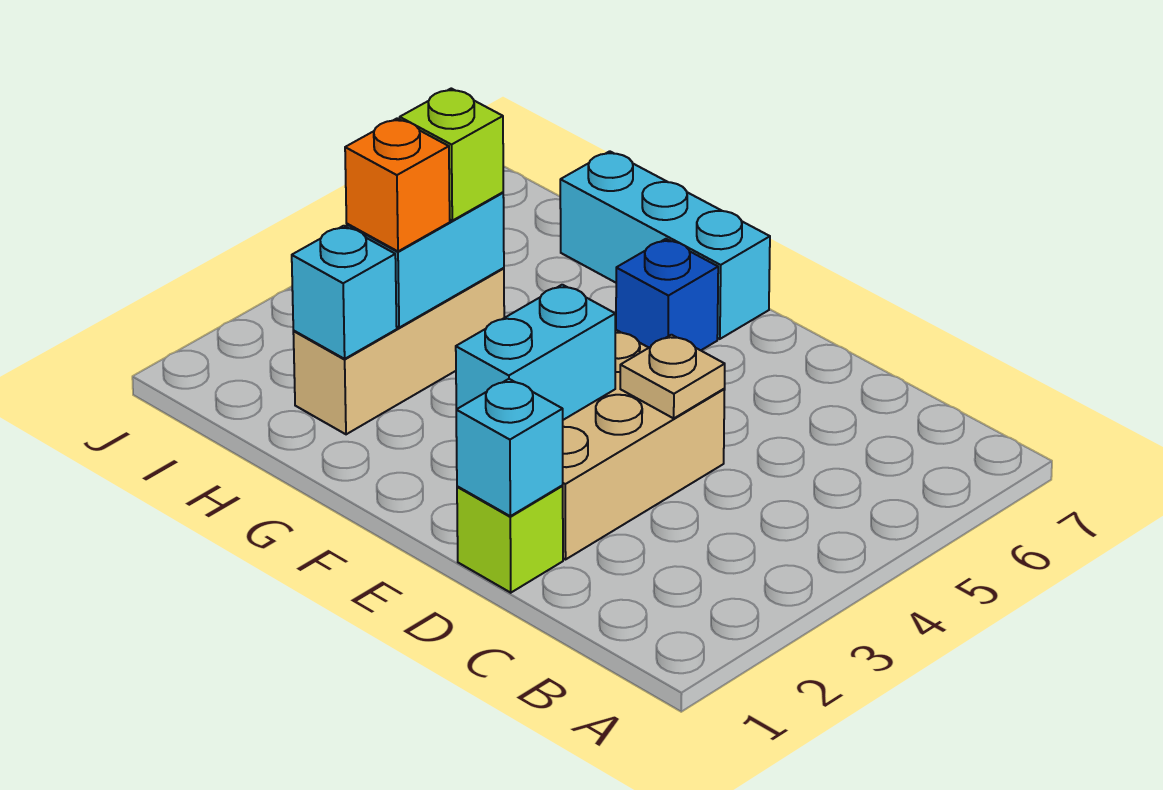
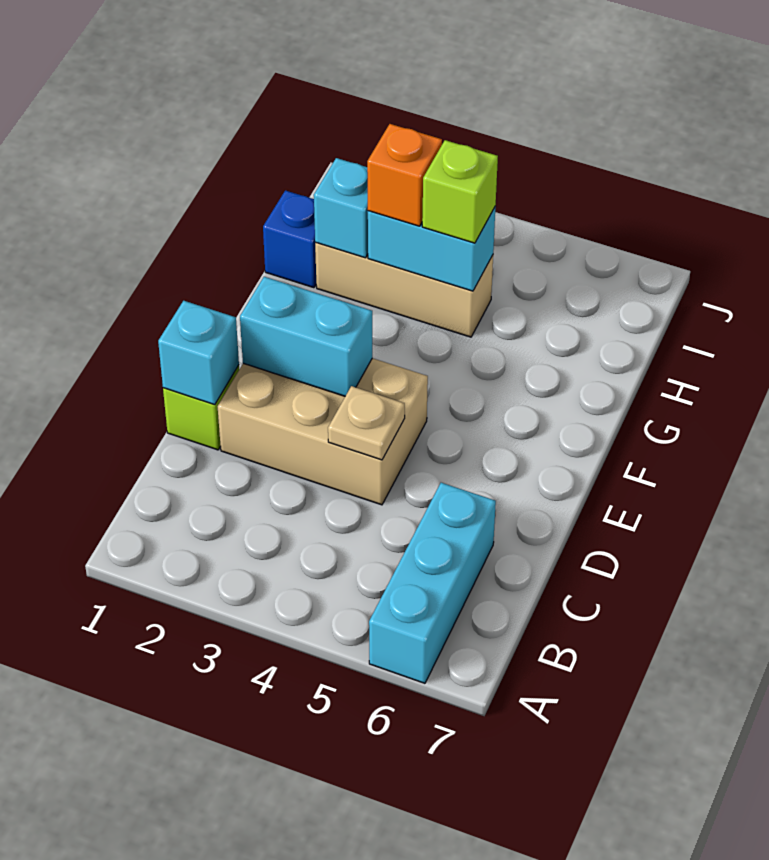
blue 1x1 brick [616,239,718,350] -> blue 1x1 brick moved to [263,190,316,288]
cyan 1x3 brick [560,151,770,339] -> cyan 1x3 brick moved to [369,483,496,683]

